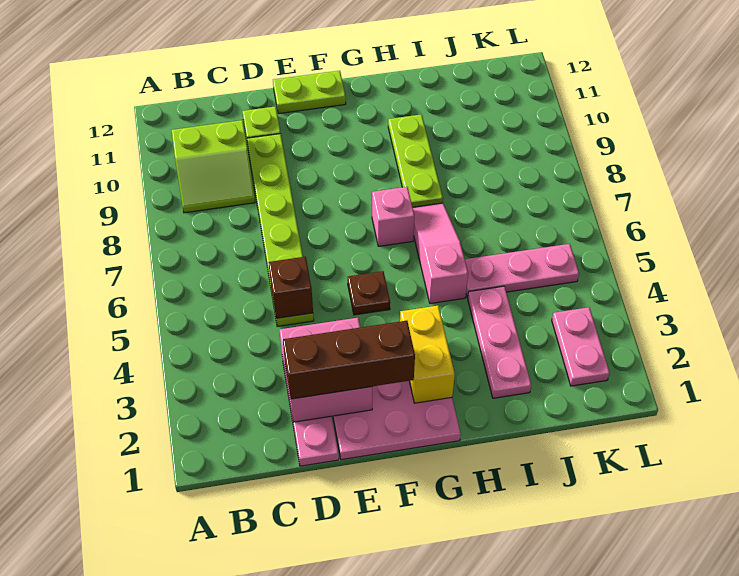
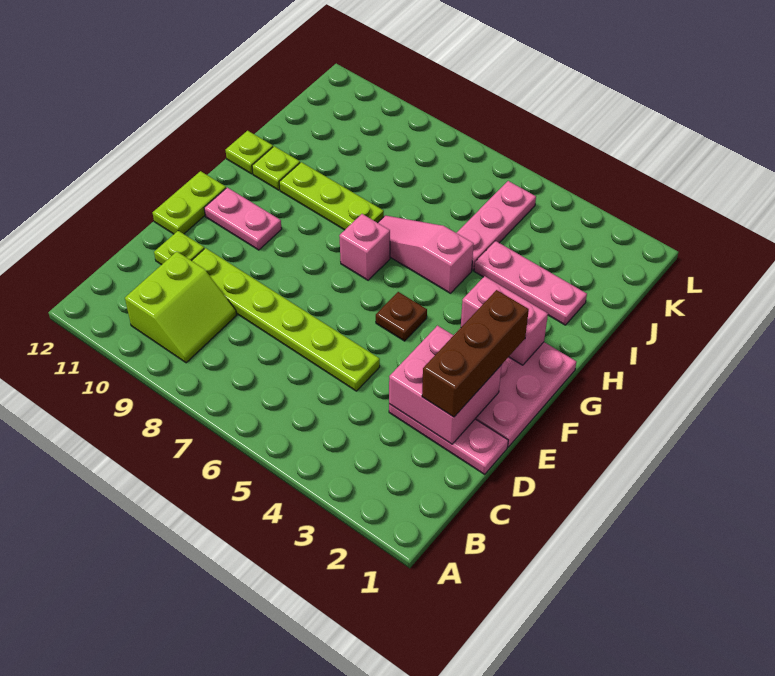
brown 1x1 brick [268,257,313,318] -> none
yellow 1x2 brick [400,306,455,403] -> pink 1x2 brick [461,276,548,365]
none -> lime 1x1 plate [252,146,300,190]
none -> lime 1x1 plate [226,131,273,174]
pink 1x2 plate [552,307,610,386] -> pink 1x2 plate moved to [204,188,282,250]

